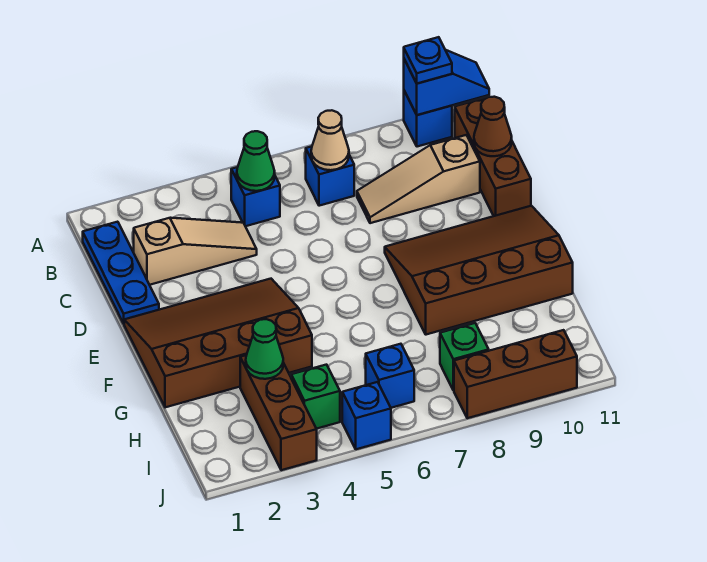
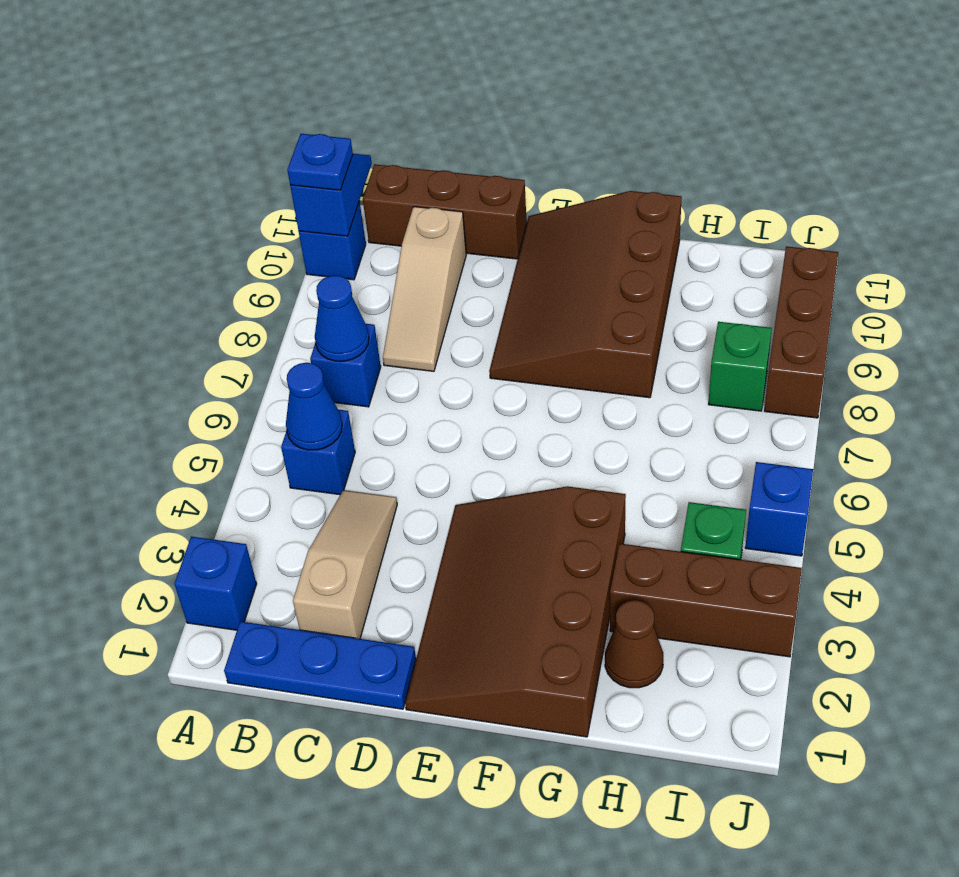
green 1x1 cone [237,131,275,191] -> blue 1x1 cone [286,363,342,450]
tan 1x1 cone [311,110,349,170] -> blue 1x1 cone [315,275,369,361]
brown 1x1 cone [474,97,512,156] -> brown 1x1 cone moved to [605,600,663,688]
green 1x1 cone [246,319,283,379] -> none
blue 1x1 brick [366,344,414,408] -> blue 1x1 brick moved to [174,536,257,630]

